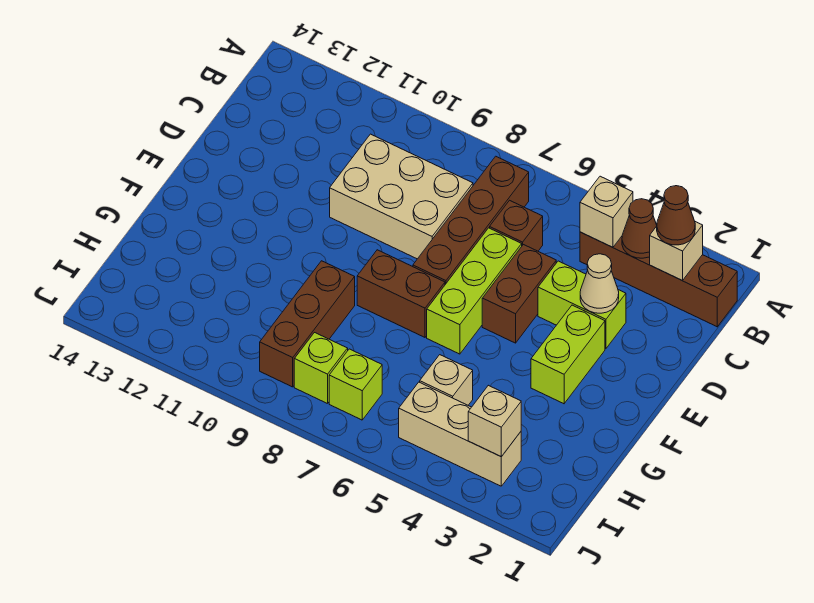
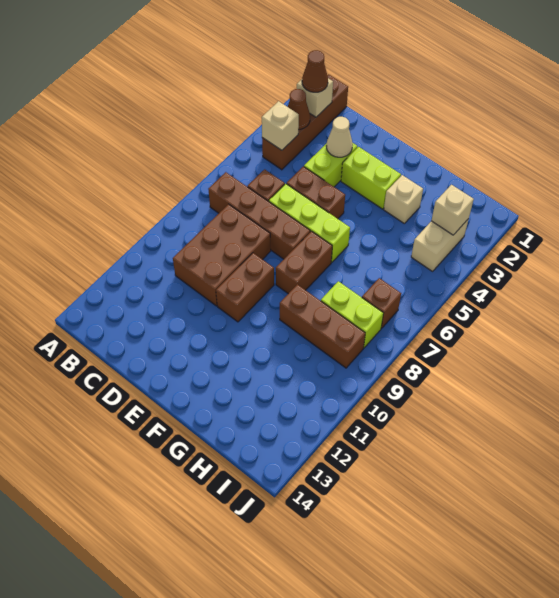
tan 2x3 brick [330,134,473,259] -> brown 2x3 brick [173,204,271,306]
none -> brown 1x2 brick [216,253,274,322]
tan 1x1 brick [420,355,473,405] -> tan 1x1 brick moved to [384,175,423,223]
tan 1x3 brick [399,382,521,486] -> tan 1x2 brick [411,219,469,271]
lime 1x1 brick [329,349,382,420] -> brown 1x1 brick [362,278,401,328]
lime 1x1 brick [294,333,348,404] -> lime 1x2 brick [321,281,383,348]

